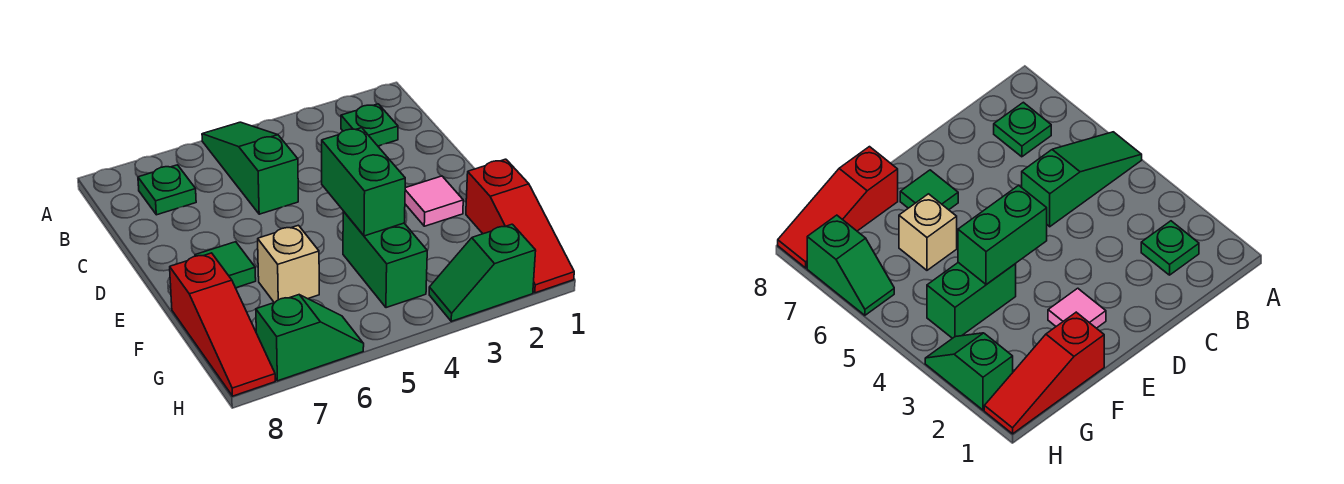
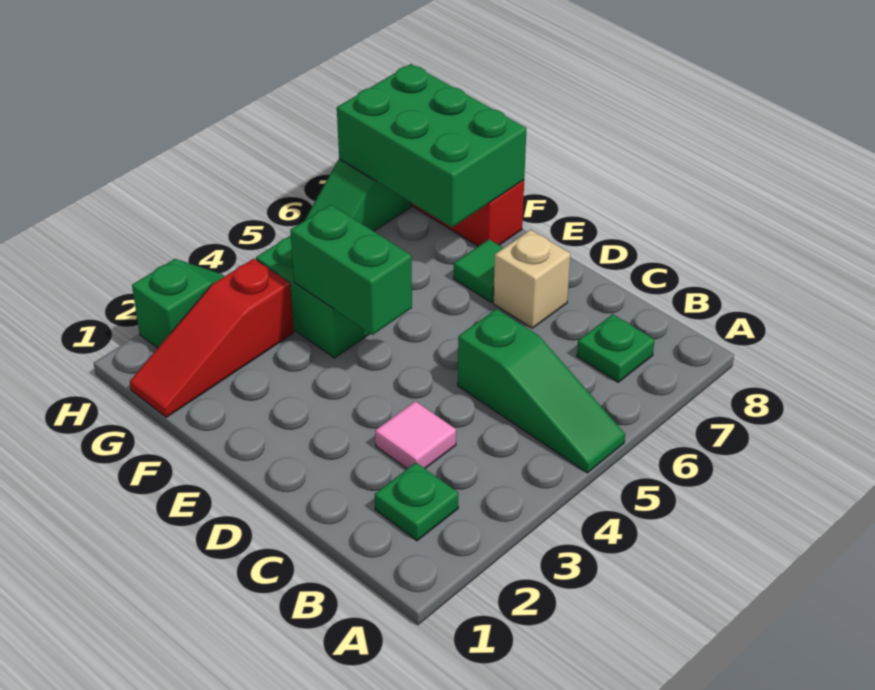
pink 1x1 tile [405,176,463,226] -> pink 1x1 tile moved to [375,401,456,469]
red 1x3 slope [466,159,574,293] -> red 1x3 slope turned to [130,259,294,417]
tan 1x1 brick [258,225,319,303] -> tan 1x1 brick moved to [493,230,570,328]
none -> green 2x3 brick [337,64,527,227]

